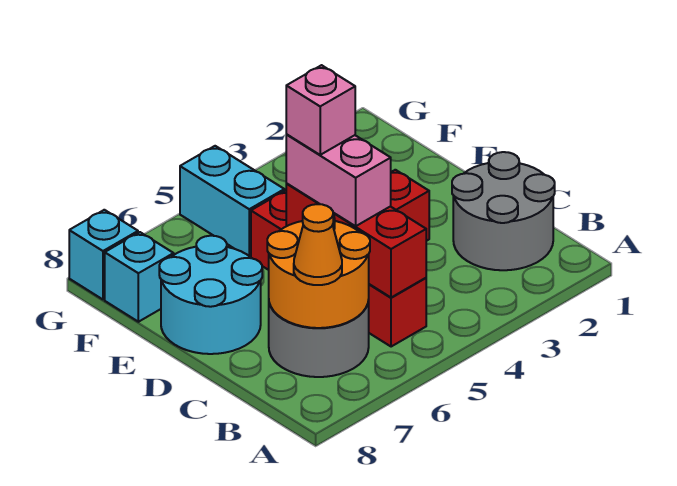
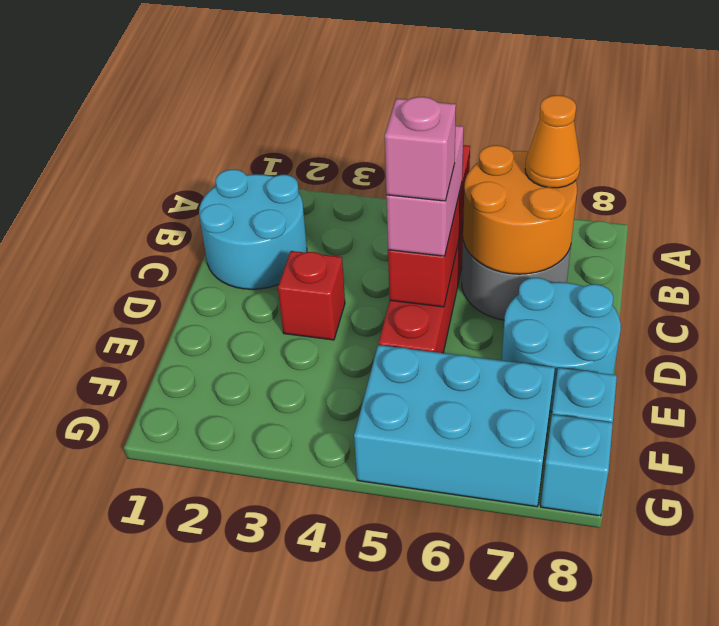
grey 2x2 round brick [452,152,555,270] -> cyan 2x2 round brick [199,169,307,289]
cyan 1x2 brick [180,146,284,257] -> cyan 2x3 brick [354,345,555,507]

